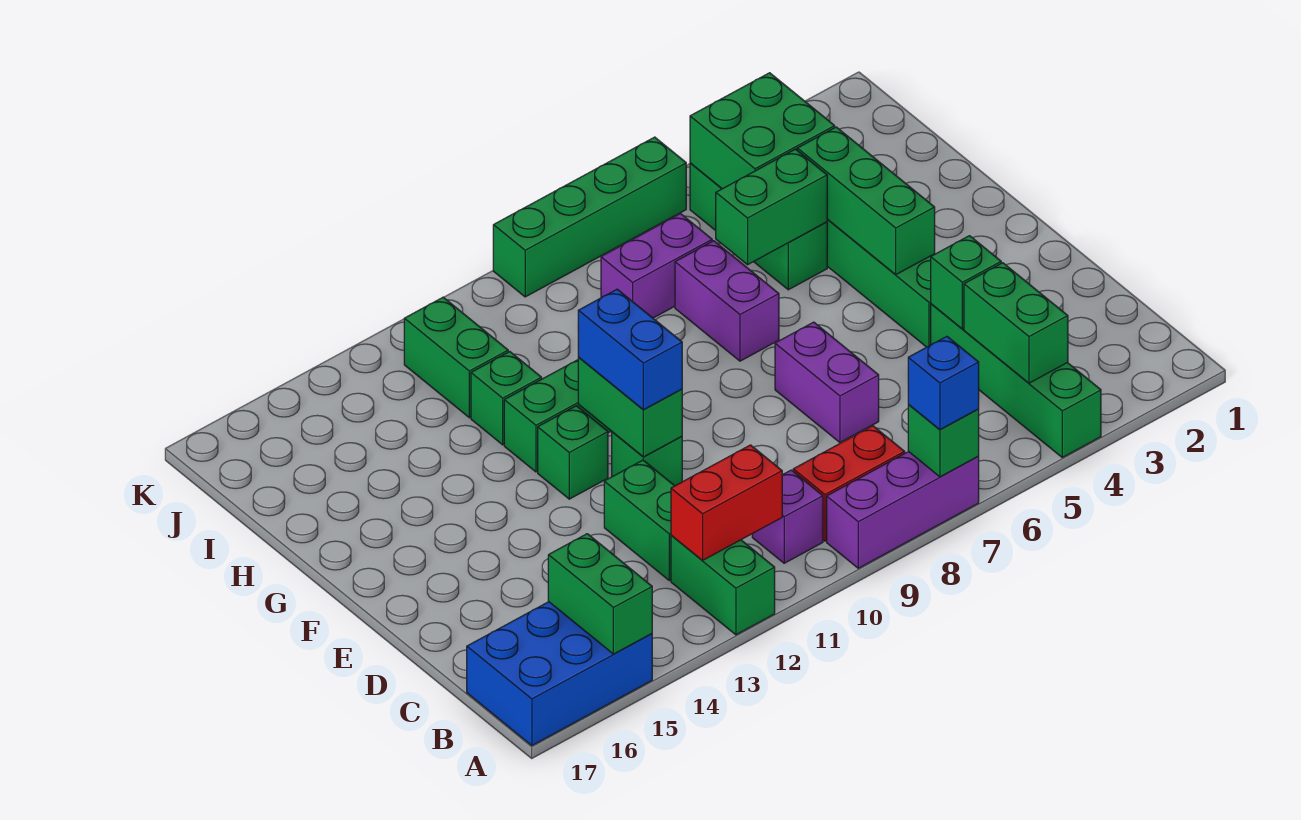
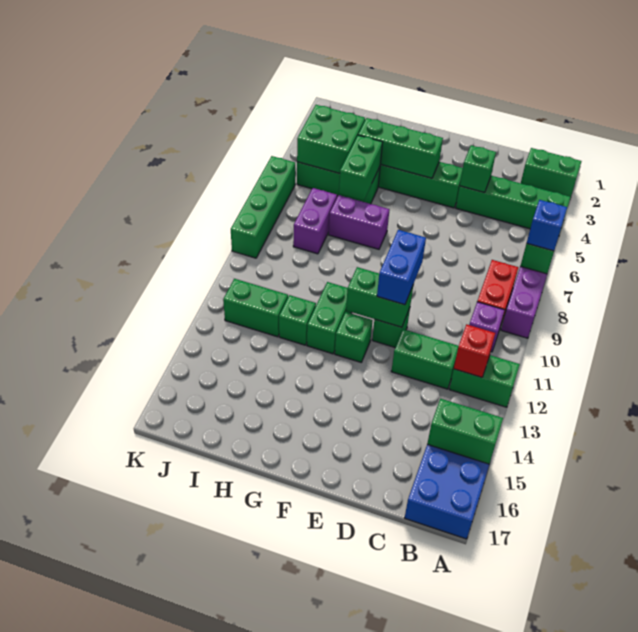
green 1x2 brick [964,263,1068,383] -> green 1x2 brick moved to [521,148,582,197]
red 1x2 brick [671,445,782,560] -> red 1x1 brick [454,324,495,377]
purple 1x2 brick [775,322,879,443] -> none
blue 1x2 brick [578,289,682,410] -> blue 1x2 brick turned to [377,230,426,305]

